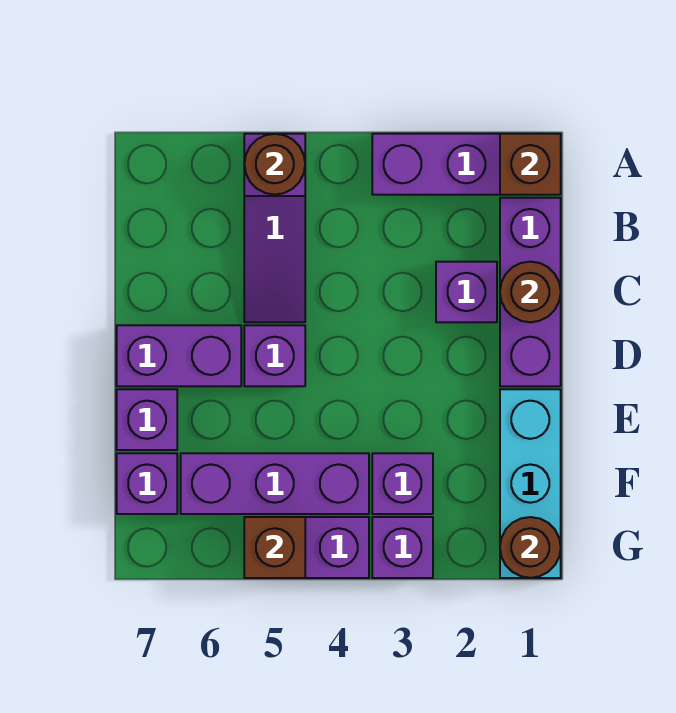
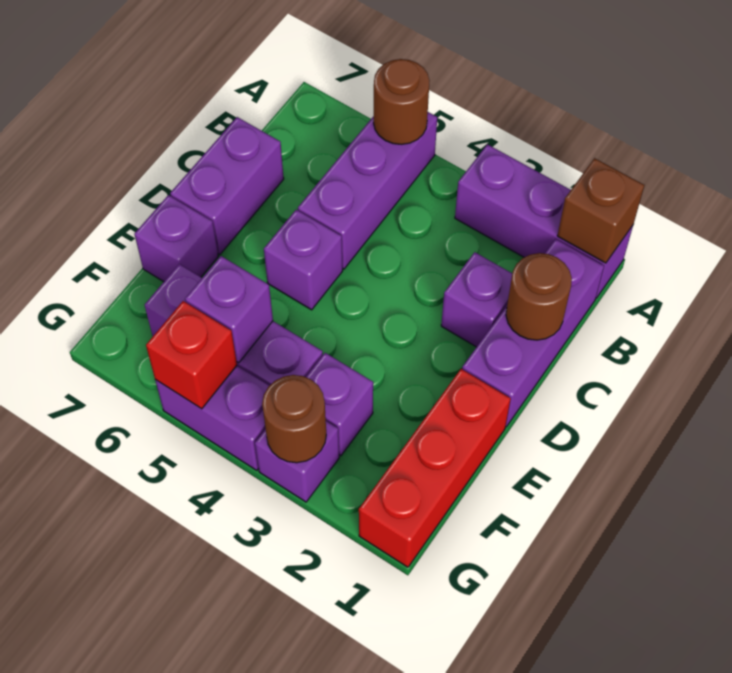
purple 1x3 slope [244,134,305,322] -> purple 1x3 brick [298,112,437,269]
purple 1x2 brick [117,325,241,386] -> purple 1x2 brick turned to [170,117,284,255]
cyan 1x3 brick [500,389,561,578] -> red 1x3 brick [359,369,511,567]
purple 1x1 brick [117,453,177,514] -> purple 1x1 brick moved to [185,256,273,363]
brown 1x1 round brick [500,517,561,578] -> brown 1x1 round brick moved to [262,375,326,463]
brown 1x1 brick [244,517,305,578] -> red 1x1 brick [146,301,237,409]

